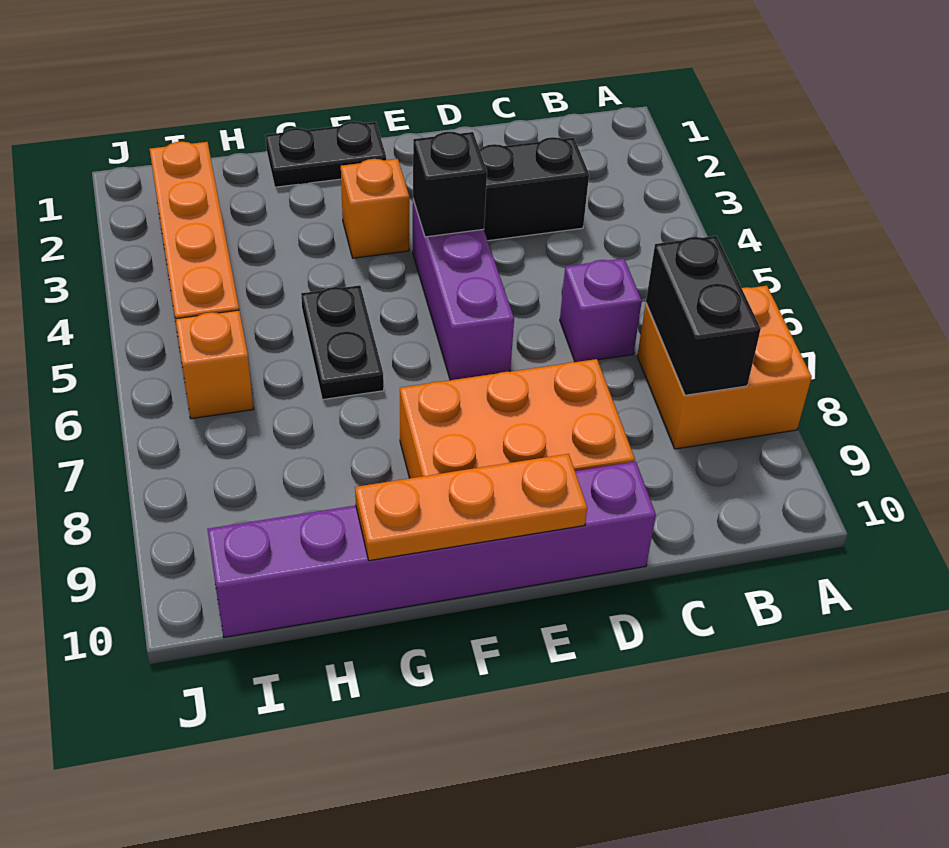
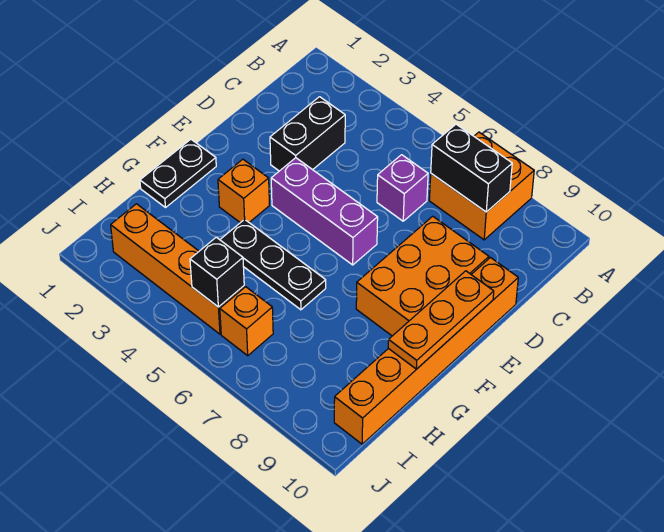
purple 1x6 brick [207,462,656,637] -> orange 1x6 brick [334,258,518,444]
black 1x1 brick [413,132,487,237] -> black 1x1 brick moved to [190,237,244,307]
black 1x2 plate [301,285,384,400] -> black 1x3 plate [220,219,326,310]

